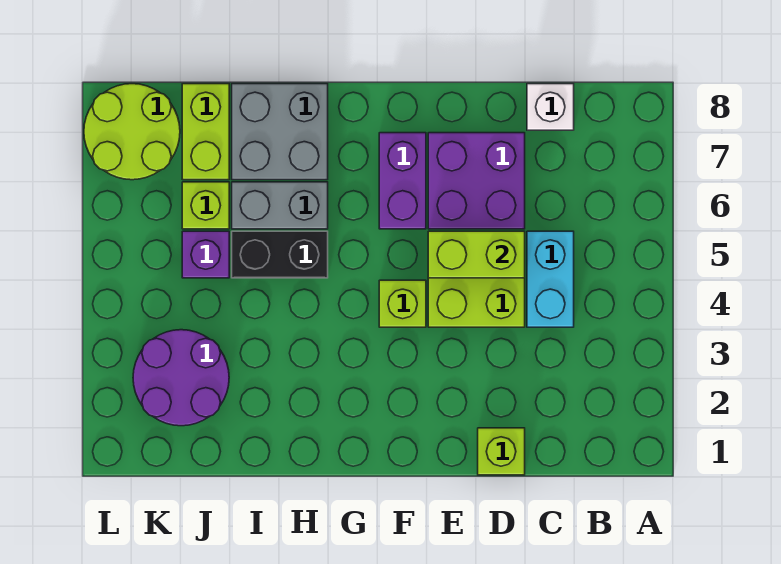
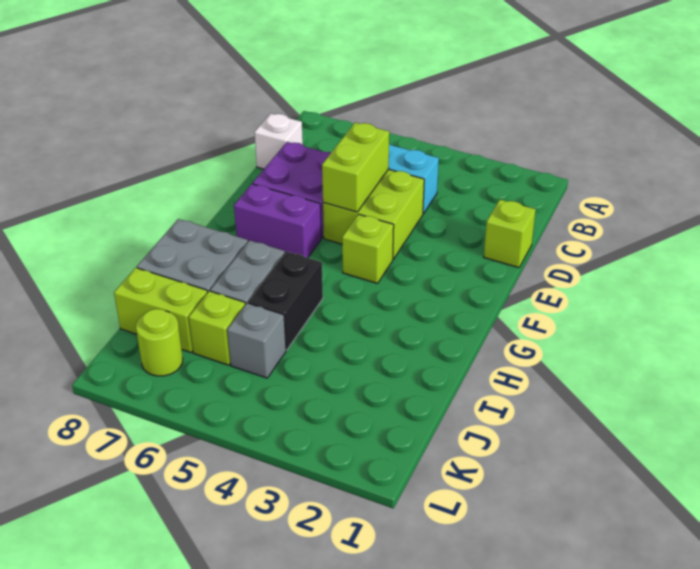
purple 2x2 round brick [133,330,229,426] -> none
purple 1x1 brick [182,231,229,278] -> grey 1x1 brick [227,303,286,378]
lime 2x2 round brick [84,84,180,180] -> lime 1x1 round brick [136,309,183,376]

